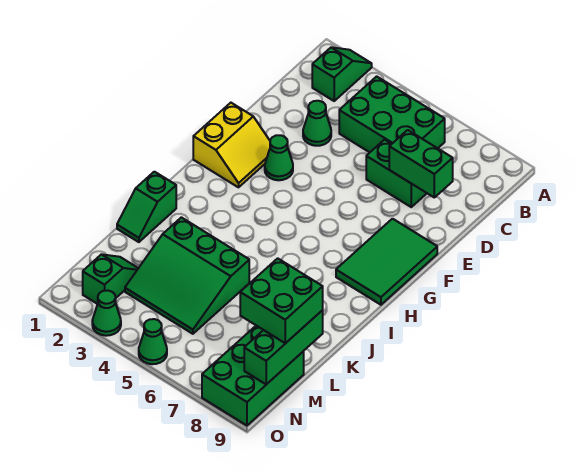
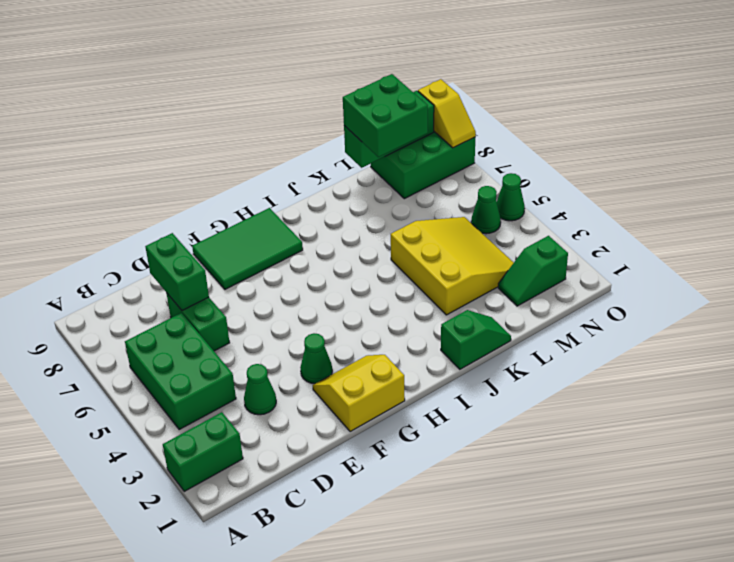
green 1x2 slope [312,47,372,101] -> green 1x2 brick [163,412,243,491]
green 3x3 slope [125,217,249,334] -> yellow 3x3 slope [391,217,514,315]
green 1x1 cone [92,291,121,336] -> green 1x1 cone moved to [471,186,501,234]
none -> yellow 1x2 slope [418,79,476,148]

